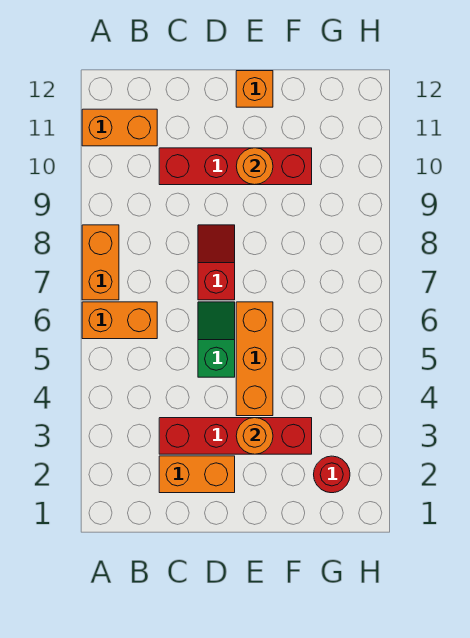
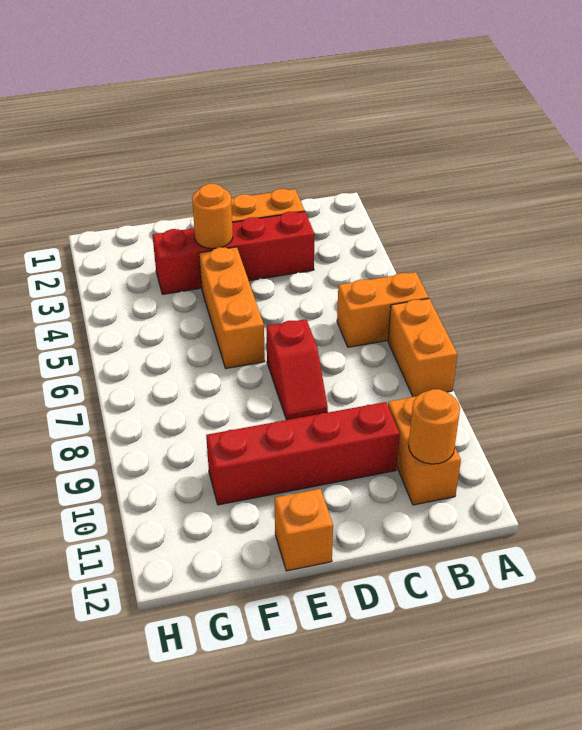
orange 1x2 brick [82,109,157,146] -> orange 1x2 brick turned to [388,396,461,505]
green 1x2 slope [198,302,235,377] -> none
orange 1x1 round brick [236,148,273,185] -> orange 1x1 round brick moved to [409,389,460,464]
red 1x1 round brick [314,456,350,493] -> none

